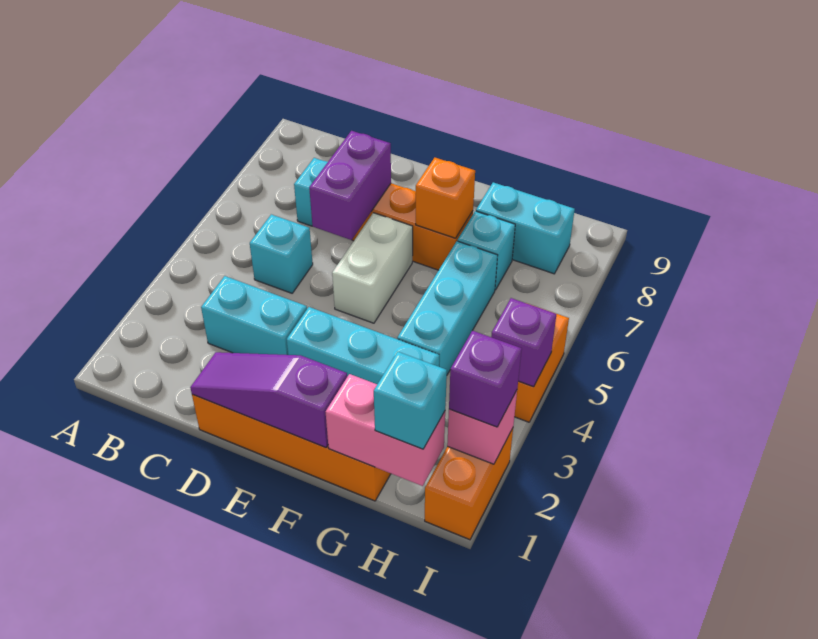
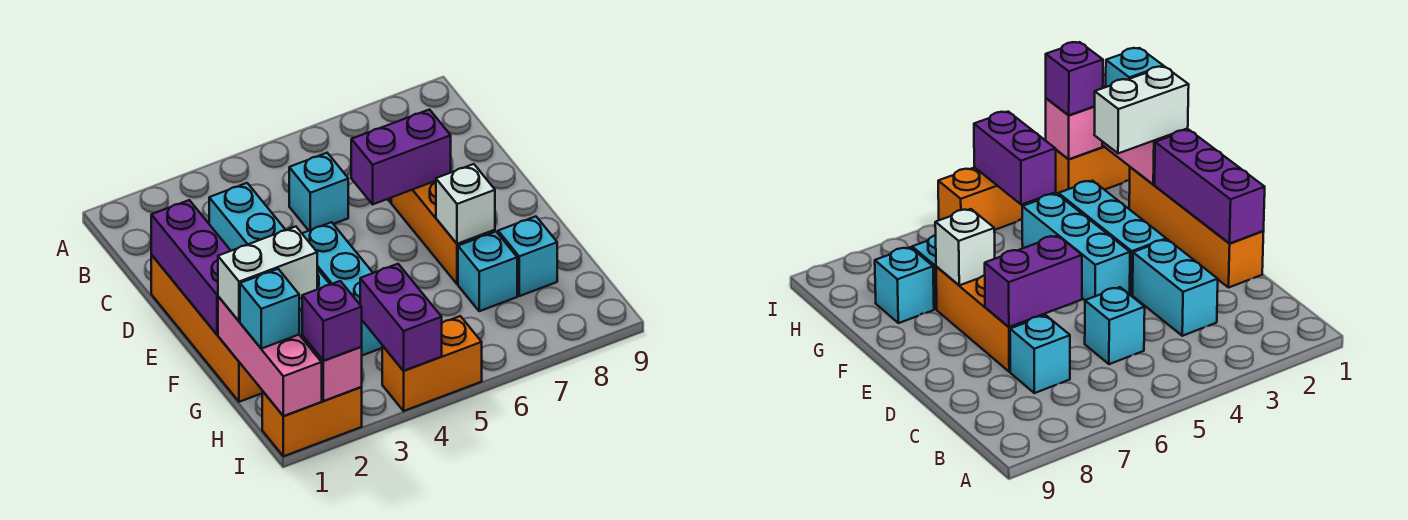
purple 1x3 slope [190,352,347,448] -> purple 1x3 brick [151,200,231,334]
white 1x2 brick [332,213,413,323] -> white 1x2 brick moved to [218,227,317,321]
orange 1x1 brick [416,158,475,238] -> white 1x1 brick [436,164,495,244]
pink 1x2 brick [326,374,445,486] -> pink 1x3 brick [218,296,322,416]
cyan 1x3 brick [397,241,498,375] -> cyan 1x3 brick turned to [302,222,382,355]
cyan 1x2 brick [476,182,575,274] -> cyan 1x1 brick [498,216,557,296]
purple 1x1 brick [491,298,556,387] -> purple 1x2 brick [360,264,442,371]

